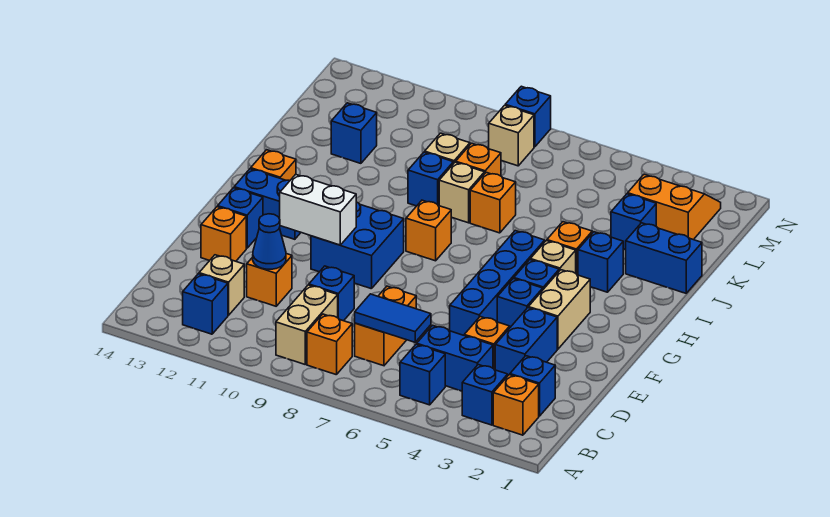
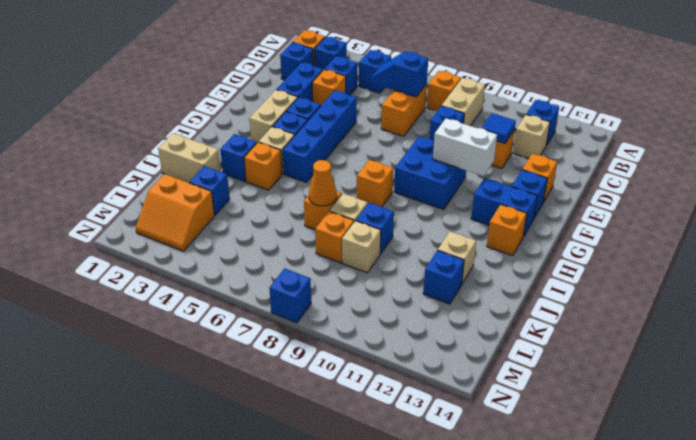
blue 1x2 brick [417,325,493,391] -> blue 1x1 brick [325,56,357,95]
blue 1x2 tile [355,294,431,342] -> blue 1x2 slope [370,51,428,97]
blue 1x1 cone [253,214,286,269] -> blue 1x1 tile [482,113,516,144]
blue 1x2 brick [626,223,702,293] -> tan 1x2 brick [158,133,221,183]
none -> orange 1x1 cone [309,160,337,206]
tan 1x1 brick [489,105,534,166] -> tan 1x1 brick moved to [438,232,476,283]

